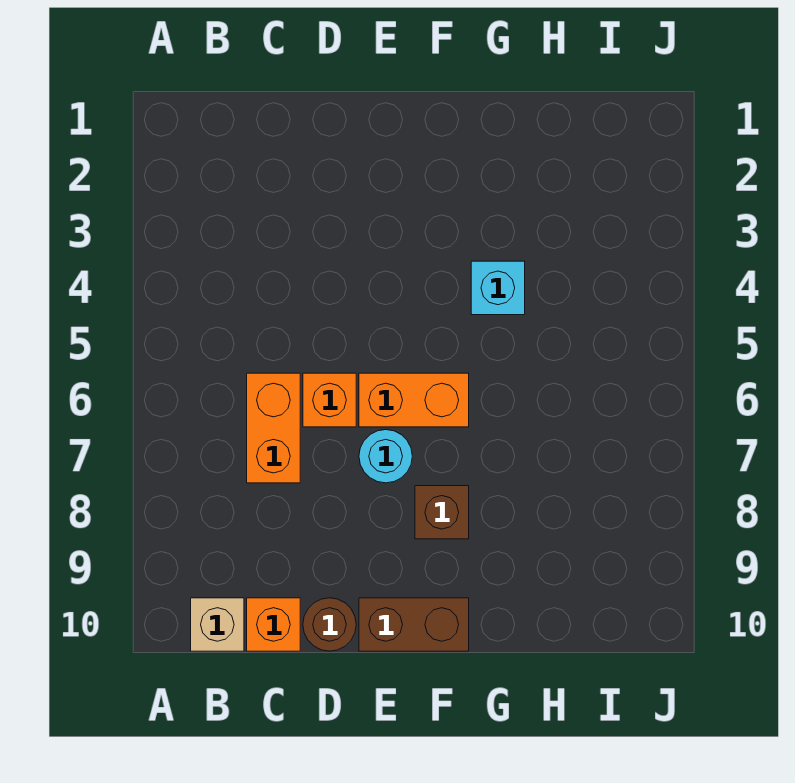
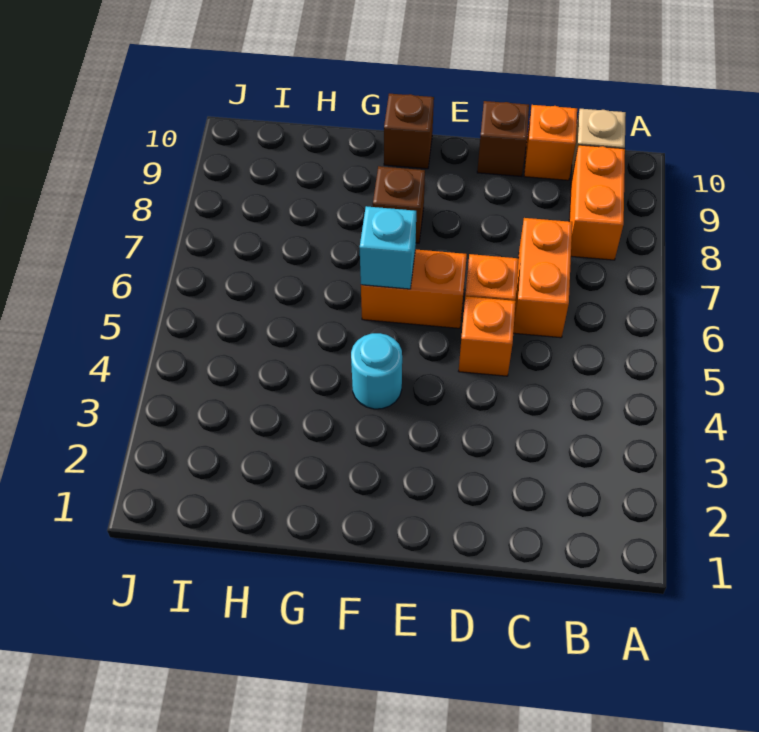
none -> orange 1x2 brick [569,145,625,260]
none -> orange 1x1 brick [459,296,516,376]
brown 1x1 round brick [303,598,356,651] -> brown 1x1 brick [477,101,529,176]
cyan 1x1 round brick [359,430,412,483] -> cyan 1x1 round brick moved to [351,333,402,409]
brown 1x2 brick [359,598,469,651] -> brown 1x1 brick [384,94,434,169]
cyan 1x1 brick [471,261,525,315] -> cyan 1x1 brick moved to [360,206,416,289]

